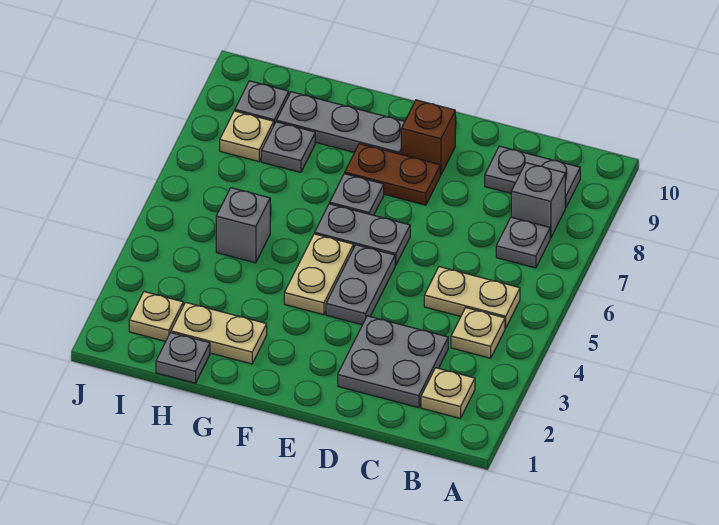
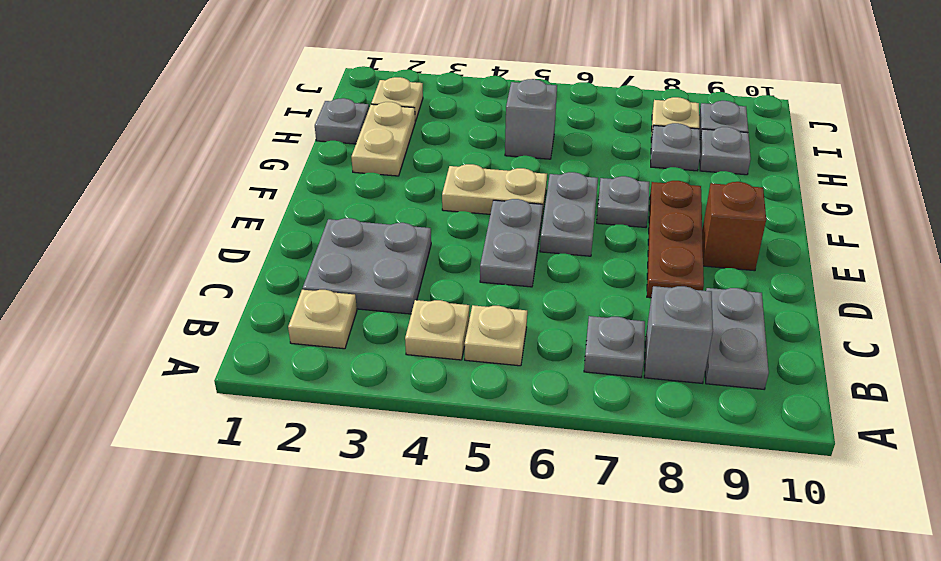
tan 1x2 plate [424,267,520,328] -> tan 1x1 plate [465,305,527,366]
grey 1x2 plate [326,245,395,325] -> grey 1x2 plate turned to [480,199,543,287]
brown 1x2 plate [345,144,440,205] -> brown 1x3 plate [647,181,704,298]
grey 1x3 plate [276,92,405,154] -> grey 1x1 plate [700,127,751,175]

